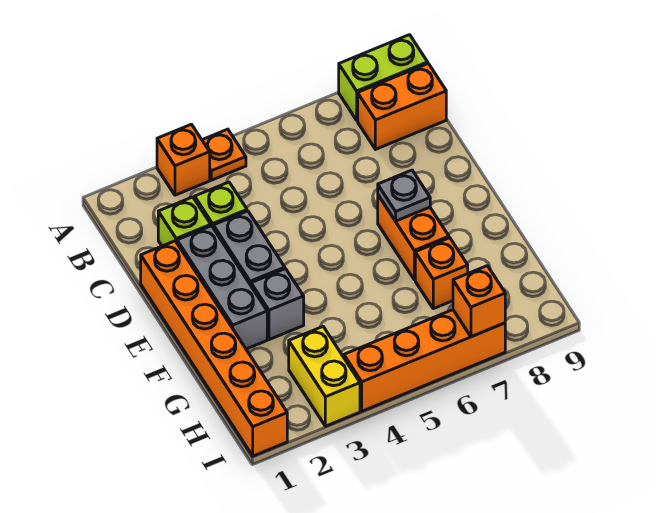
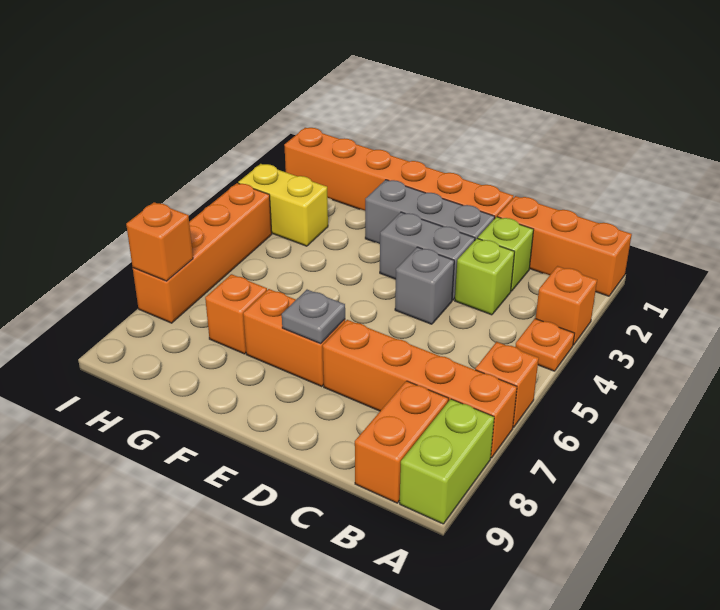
none -> orange 1x3 brick [497,196,632,296]
none -> orange 1x1 brick [475,342,539,428]
none -> orange 1x4 brick [323,320,517,458]
grey 1x1 brick [251,269,304,340] -> grey 1x1 brick moved to [395,247,454,324]

